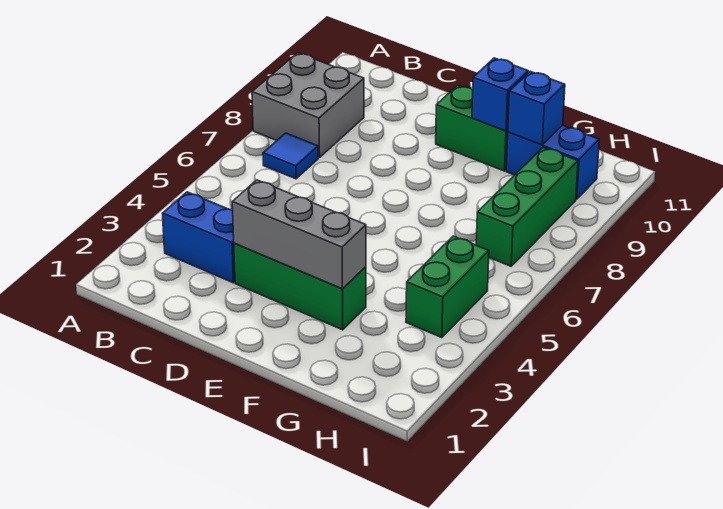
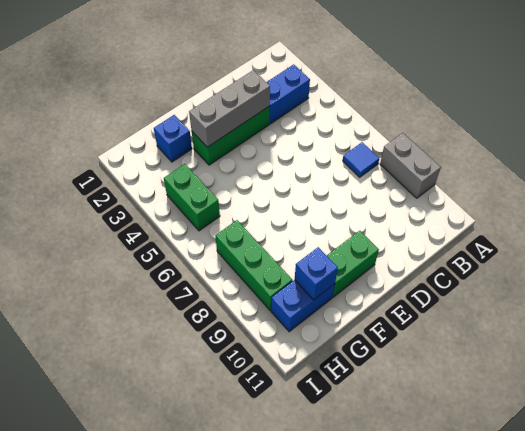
grey 2x2 brick [252,53,364,158] -> grey 1x2 brick [380,133,441,198]
blue 1x1 brick [472,58,528,131] -> blue 1x1 brick moved to [154,115,192,162]

